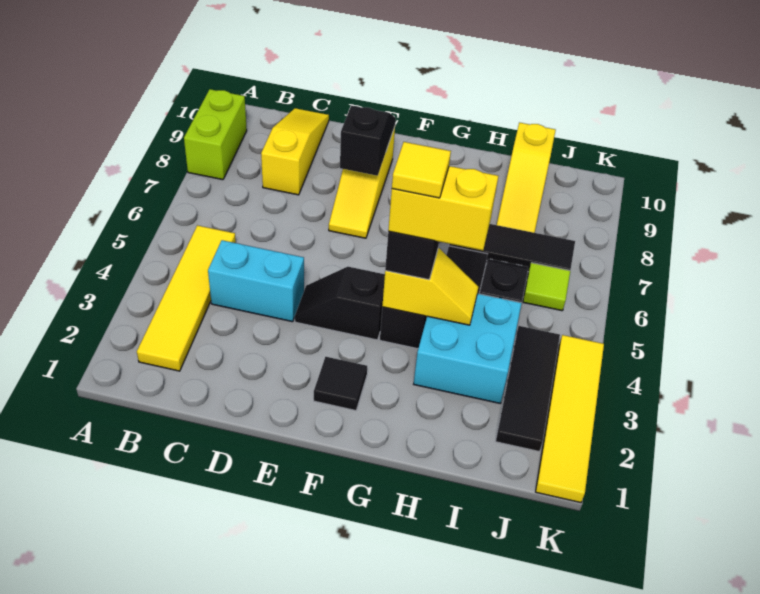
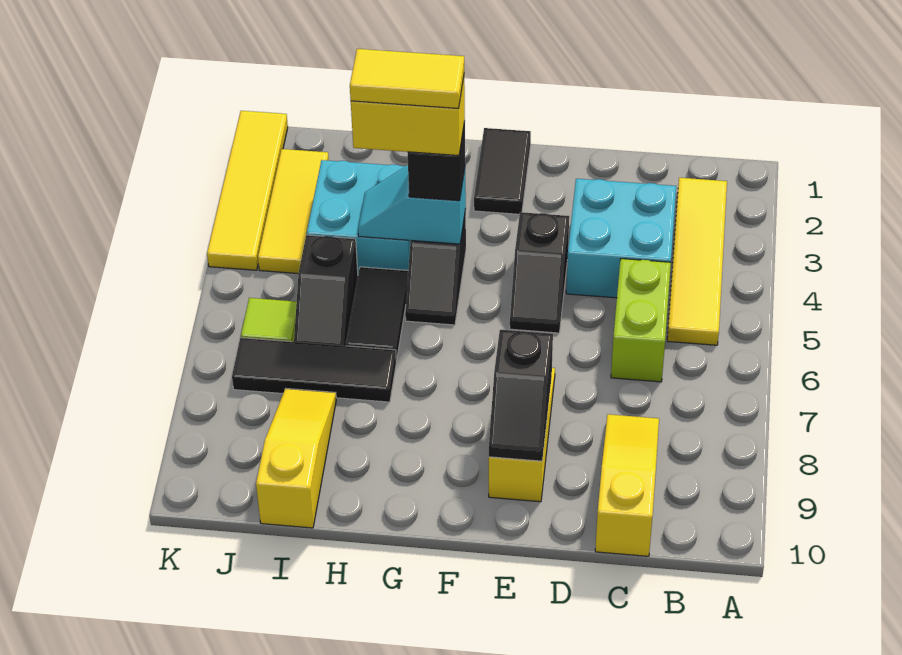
lime 1x2 brick [184,89,247,180] -> lime 1x2 brick moved to [611,259,671,382]
cyan 1x2 brick [208,240,304,322] -> cyan 2x2 brick [566,179,676,298]
yellow 1x3 slope [261,108,329,195] -> yellow 1x3 slope turned to [595,414,659,556]
black 1x2 slope [295,267,385,340] -> black 1x2 slope turned to [510,212,569,333]
black 1x1 tile [314,357,367,410] -> black 1x2 tile [474,128,531,214]
yellow 1x2 slope [382,248,478,325] -> cyan 1x2 slope [358,165,466,244]
yellow 1x1 tile [392,142,451,198] -> yellow 1x2 tile [350,49,464,109]
black 1x3 tile [496,326,560,451] -> yellow 1x3 tile [258,149,329,274]

